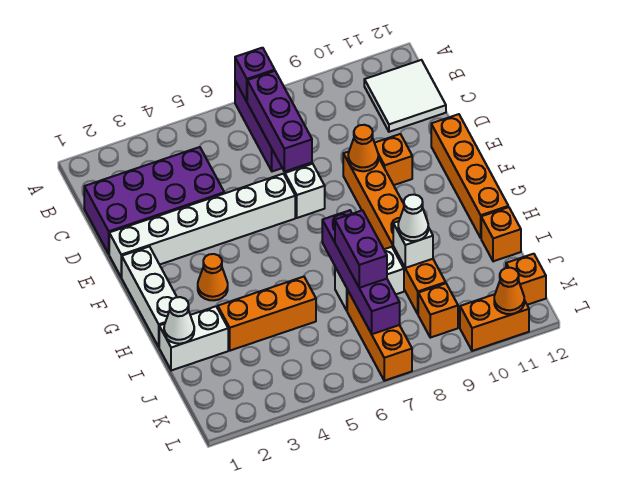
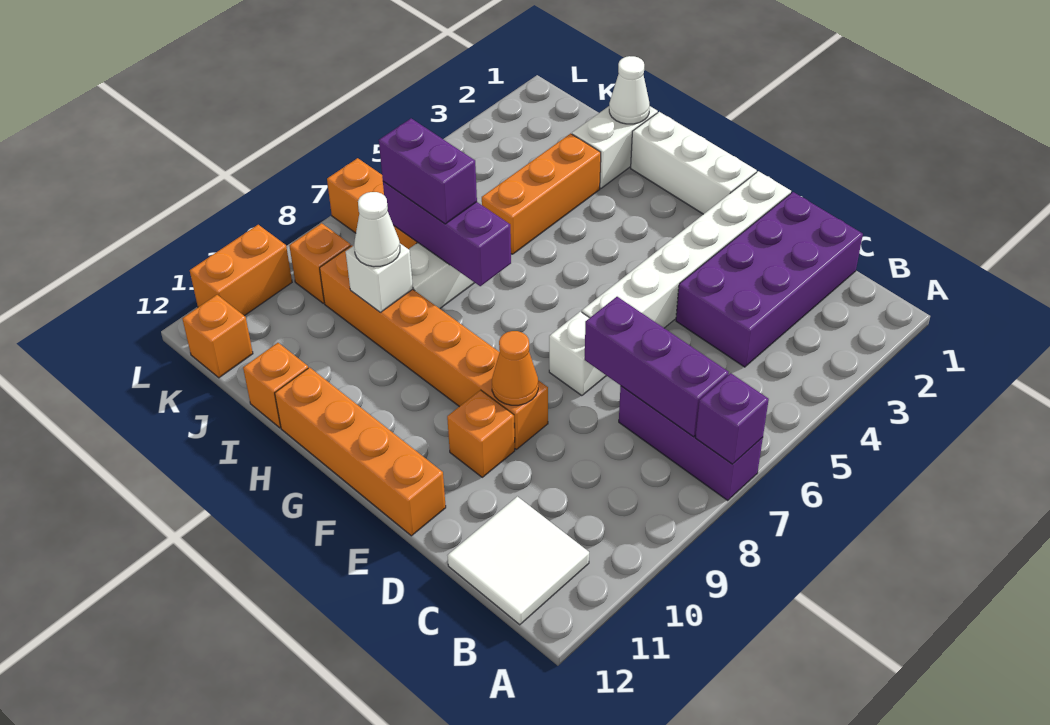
orange 1x1 cone [198,254,228,300] -> none
purple 1x4 brick [322,210,400,334] -> purple 1x3 brick [383,182,511,286]
orange 1x1 cone [494,268,524,314] -> none

